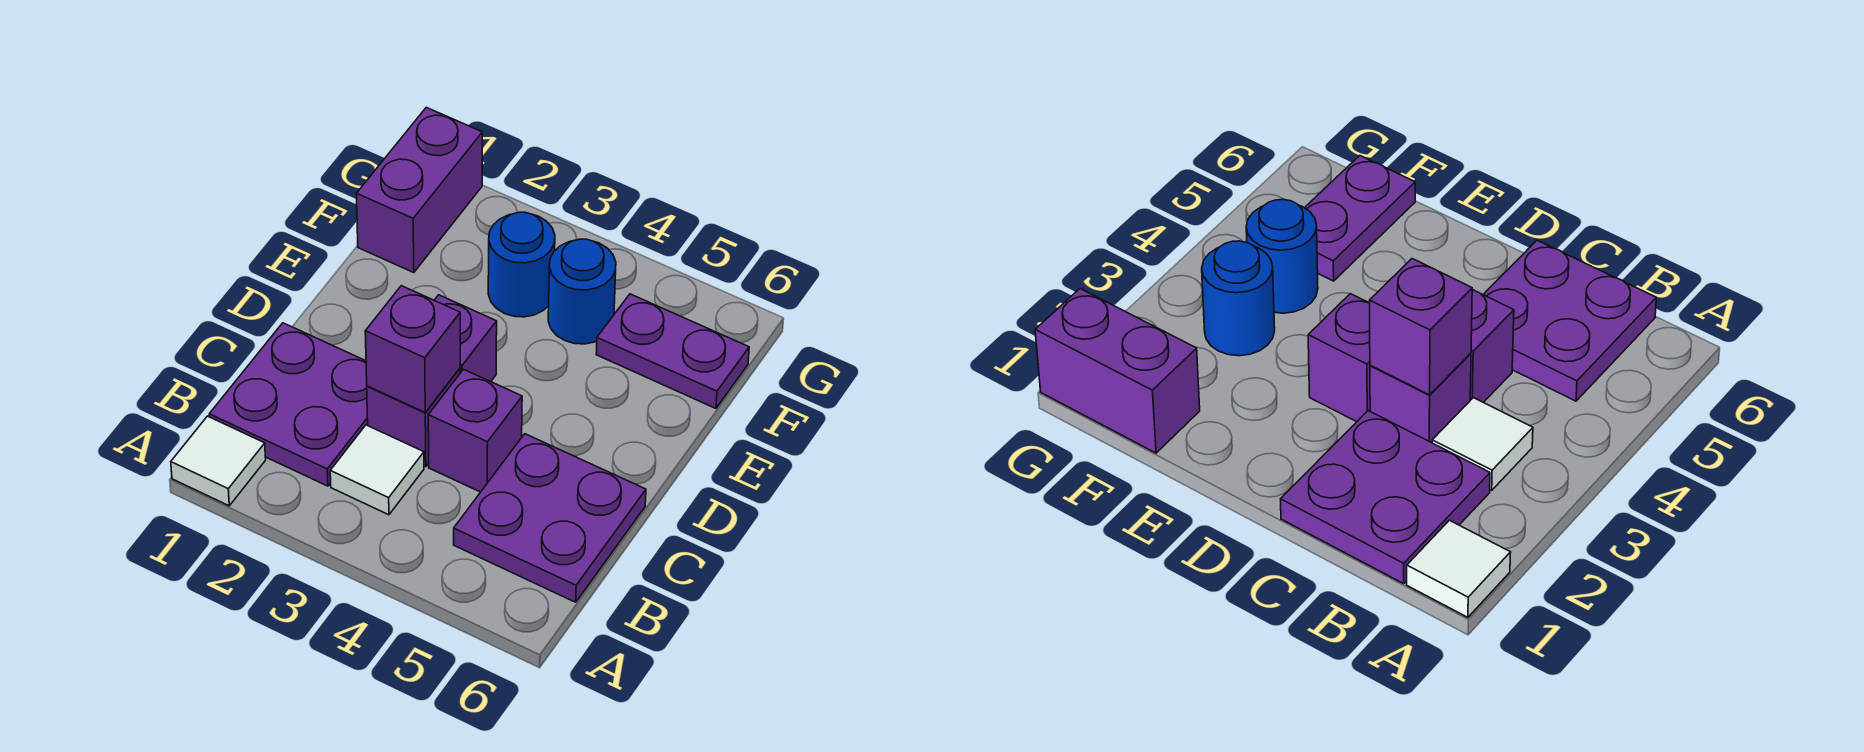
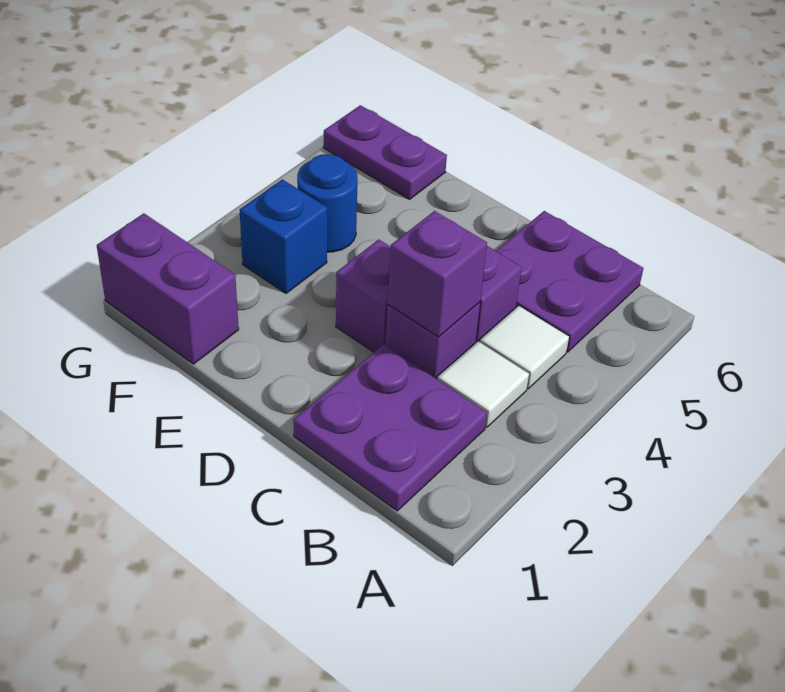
white 1x1 tile [171,416,266,506] -> white 1x1 tile moved to [480,306,569,389]
blue 1x1 round brick [488,212,555,317] -> blue 1x1 brick [240,180,327,293]
purple 1x2 plate [596,294,749,408] -> purple 1x2 plate turned to [323,105,447,199]

